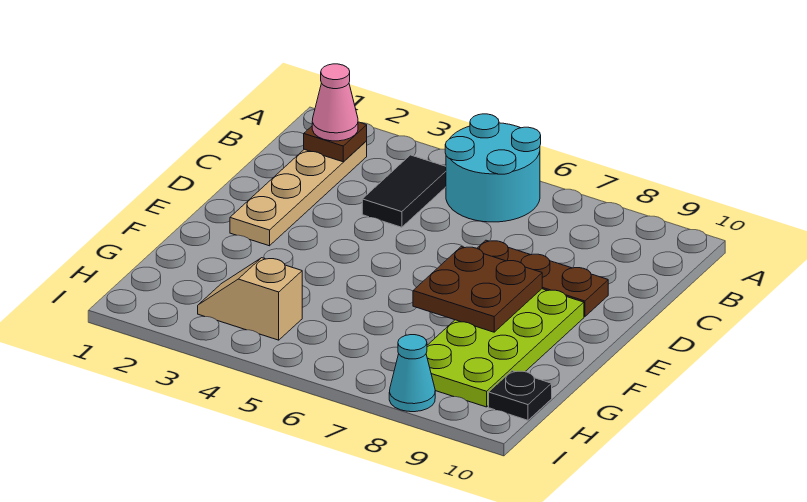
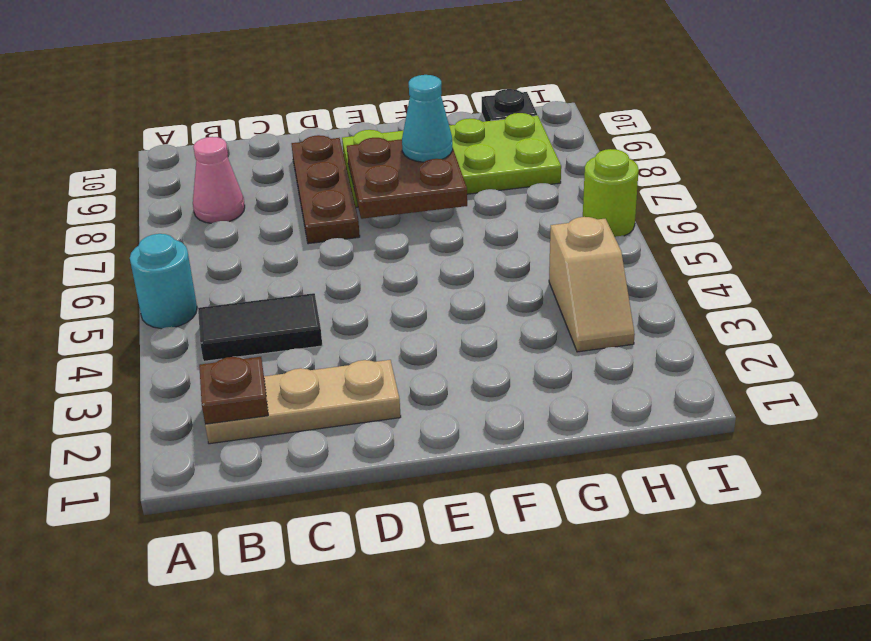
cyan 2x2 round brick [445,114,541,222] -> cyan 1x1 round brick [130,234,197,329]
tan 1x4 plate [230,141,367,246] -> tan 1x3 plate [205,360,401,444]
pink 1x1 cone [312,64,358,141] -> pink 1x1 cone moved to [193,137,245,223]
none -> lime 1x1 round brick [583,149,639,237]
cyan 1x1 cone [389,335,435,412] -> cyan 1x1 cone moved to [402,75,453,162]

